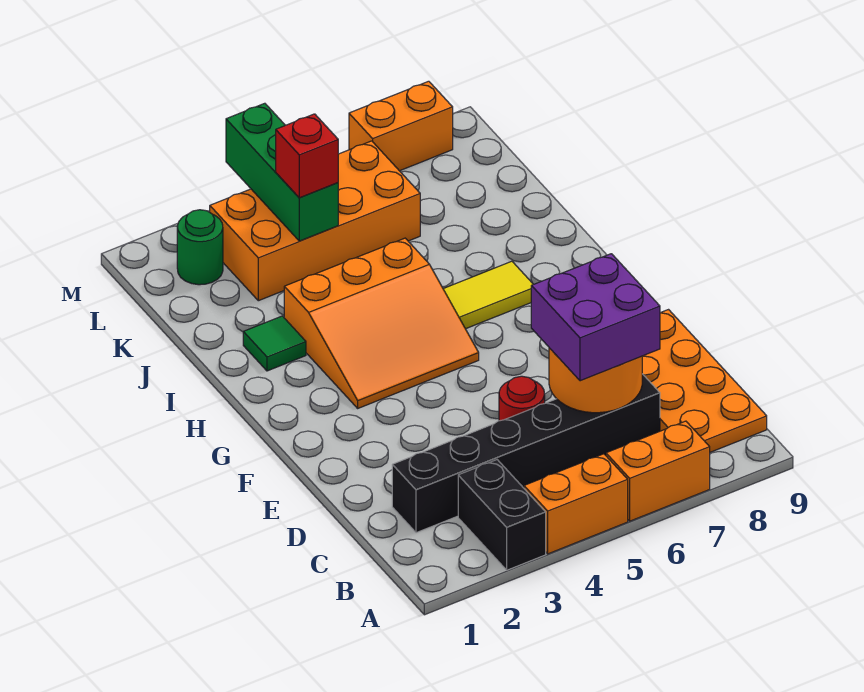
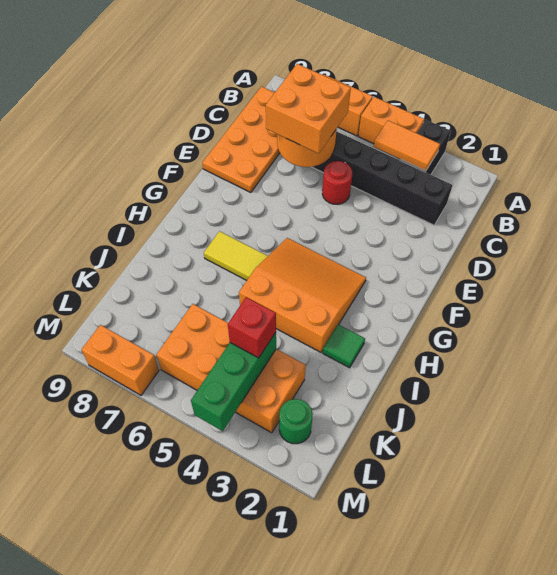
none -> orange 1x2 tile [374,121,440,171]
purple 2x2 brick [531,254,660,381] -> orange 2x2 brick [266,64,351,154]

